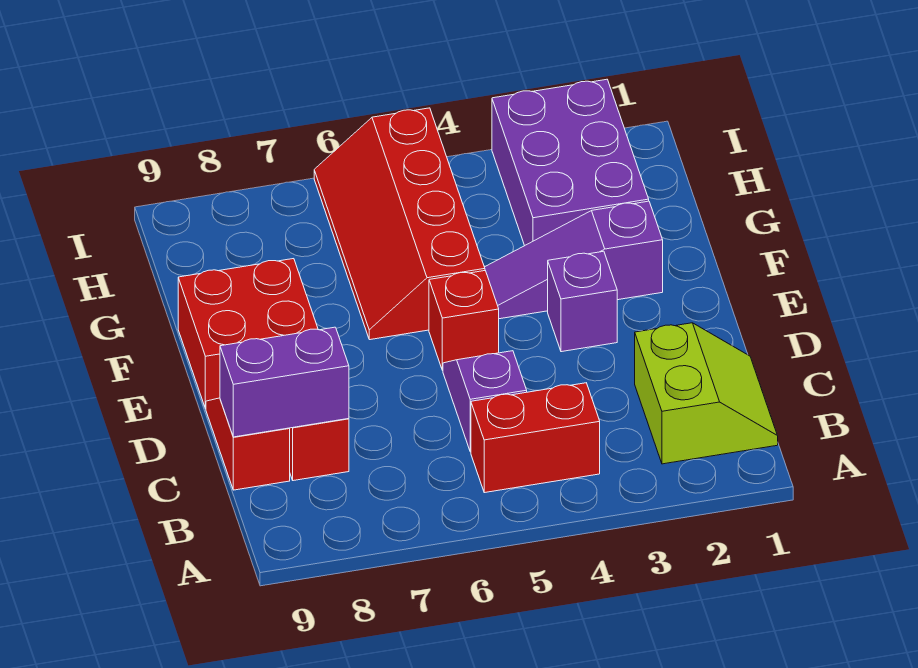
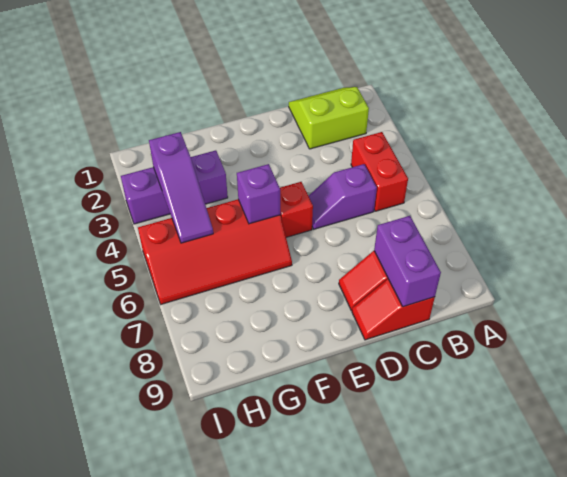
purple 1x1 brick [548,251,617,352] -> purple 1x1 brick moved to [237,164,280,224]
red 2x2 brick [178,259,318,409] -> none
purple 1x3 slope [485,201,663,319] -> purple 1x3 slope moved to [149,132,213,243]
purple 2x3 brick [492,79,649,246] -> purple 1x3 brick [121,150,228,224]

